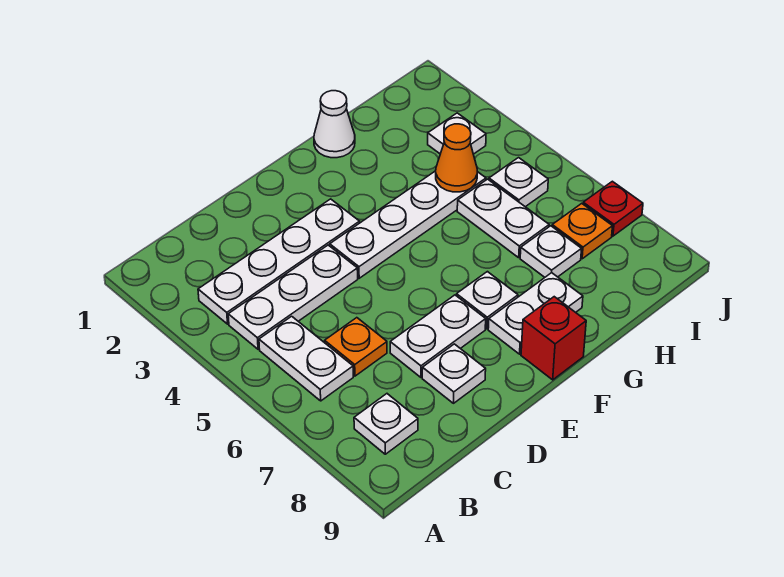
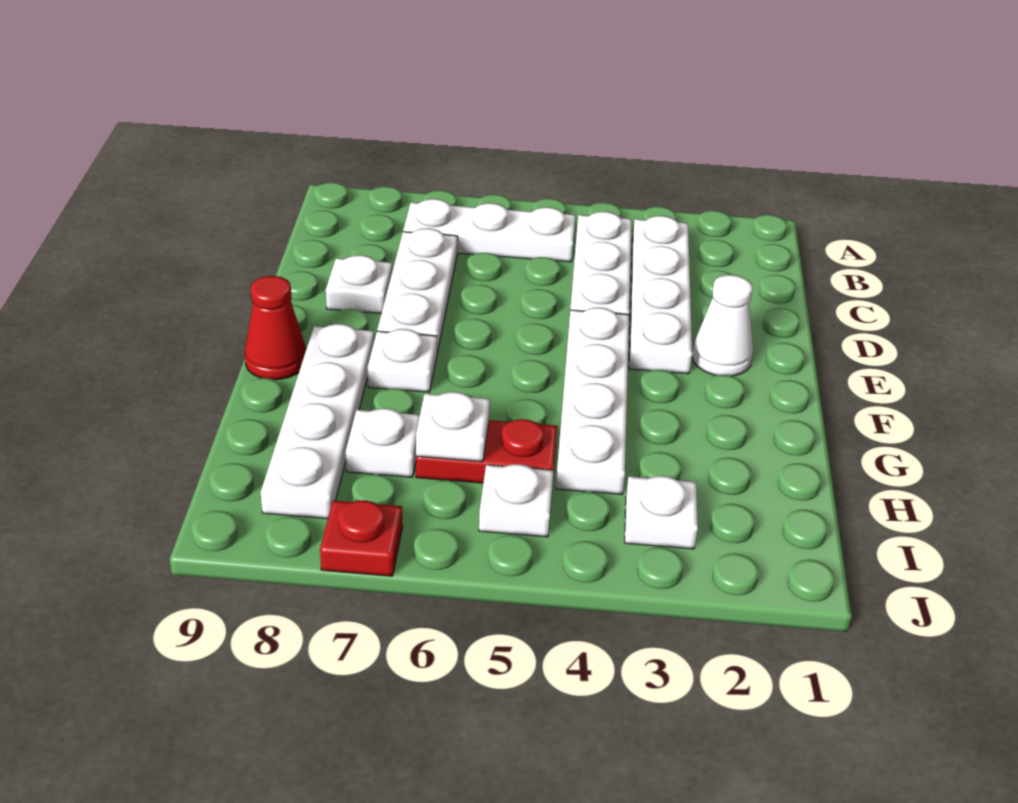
white 1x2 plate [259,316,353,401] -> white 1x3 plate [403,199,575,262]
white 1x1 plate [354,394,418,454] -> white 1x1 plate moved to [416,392,490,462]
orange 1x1 plate [325,318,387,376] -> none
white 1x2 plate [390,295,486,377] -> white 1x3 plate [377,228,458,353]
white 1x2 plate [488,273,583,354] -> white 1x4 plate [261,324,374,519]
red 1x1 brick [521,297,586,380] -> red 1x1 cone [245,276,306,380]
white 1x1 cone [314,91,355,158] -> white 1x1 cone moved to [692,275,753,376]
orange 1x1 cone [436,124,477,192] -> none
white 1x2 plate [457,179,549,258] -> red 1x2 plate [416,419,557,483]
orange 1x1 plate [552,203,613,259] -> none

